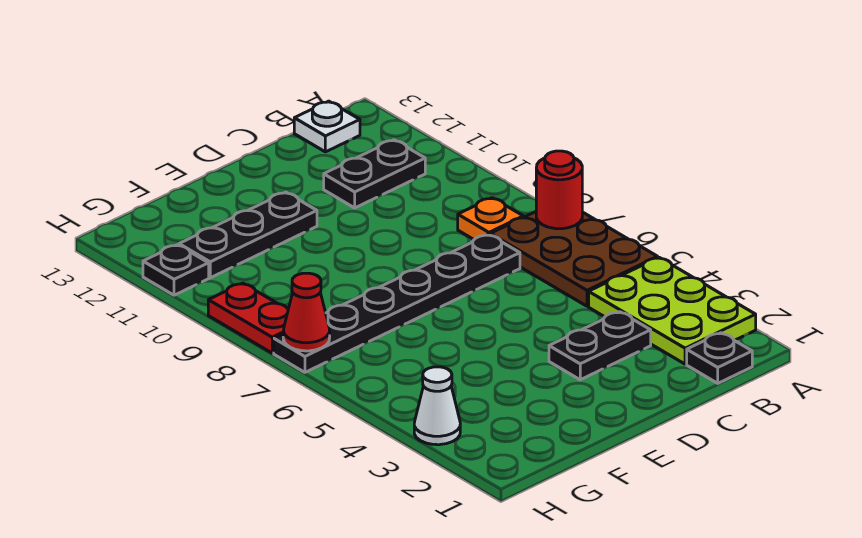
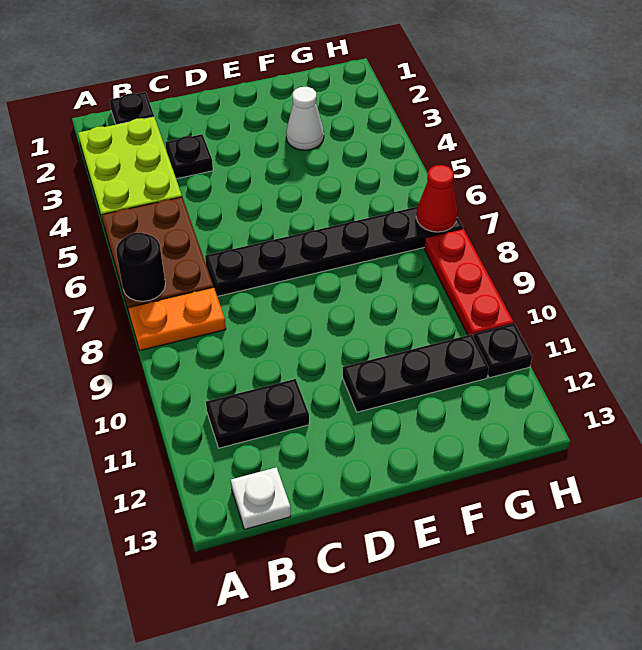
red 1x1 round brick [536,151,582,229] -> black 1x1 round brick [116,233,165,301]
orange 1x1 plate [458,198,523,239] -> orange 1x2 plate [128,287,226,350]
black 1x2 plate [549,312,651,380] -> black 1x1 plate [165,134,213,179]
white 1x1 cone [414,367,460,445] -> white 1x1 cone moved to [286,87,324,150]
red 1x2 plate [208,283,288,353] -> red 1x3 plate [424,229,514,337]

